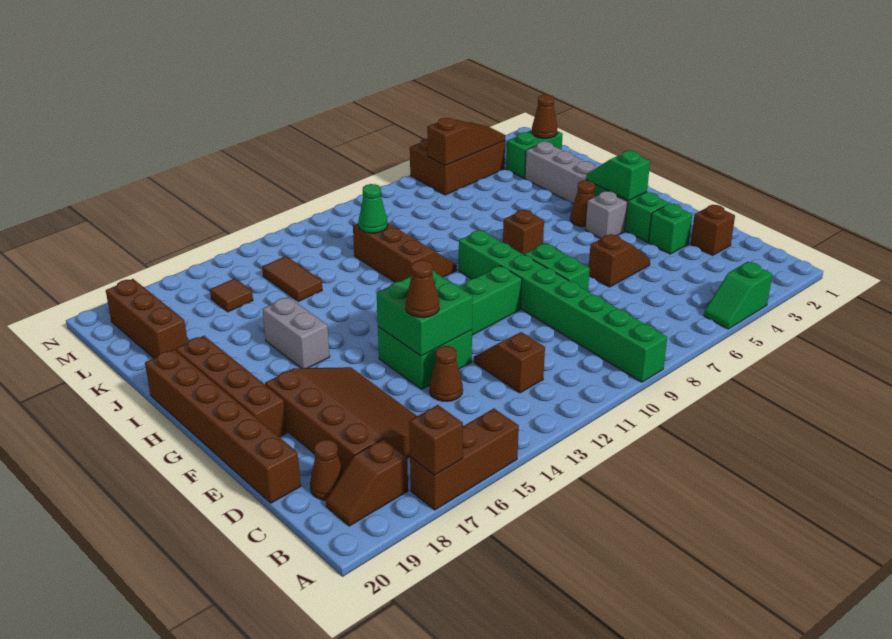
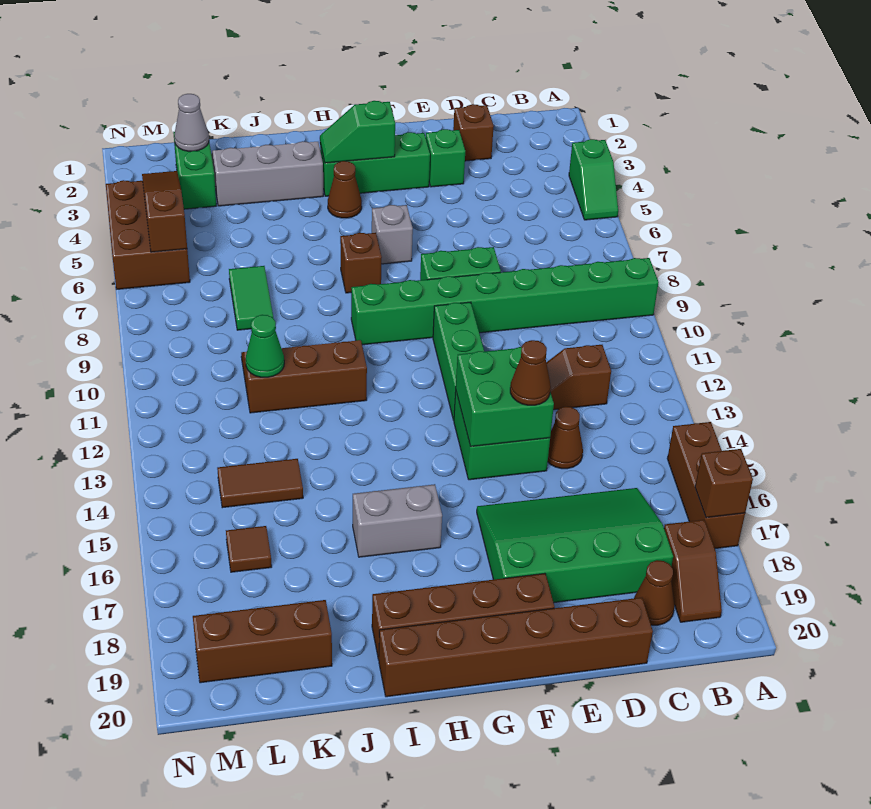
brown 3x4 slope [265,367,417,472] -> green 3x4 slope [477,488,673,603]
brown 1x2 slope [589,234,650,287] -> none
grey 1x1 brick [586,191,627,239] -> grey 1x1 brick moved to [372,205,413,264]
none -> green 1x2 tile [229,266,273,330]
brown 1x1 cone [532,95,557,138] -> grey 1x1 cone [174,94,209,151]

